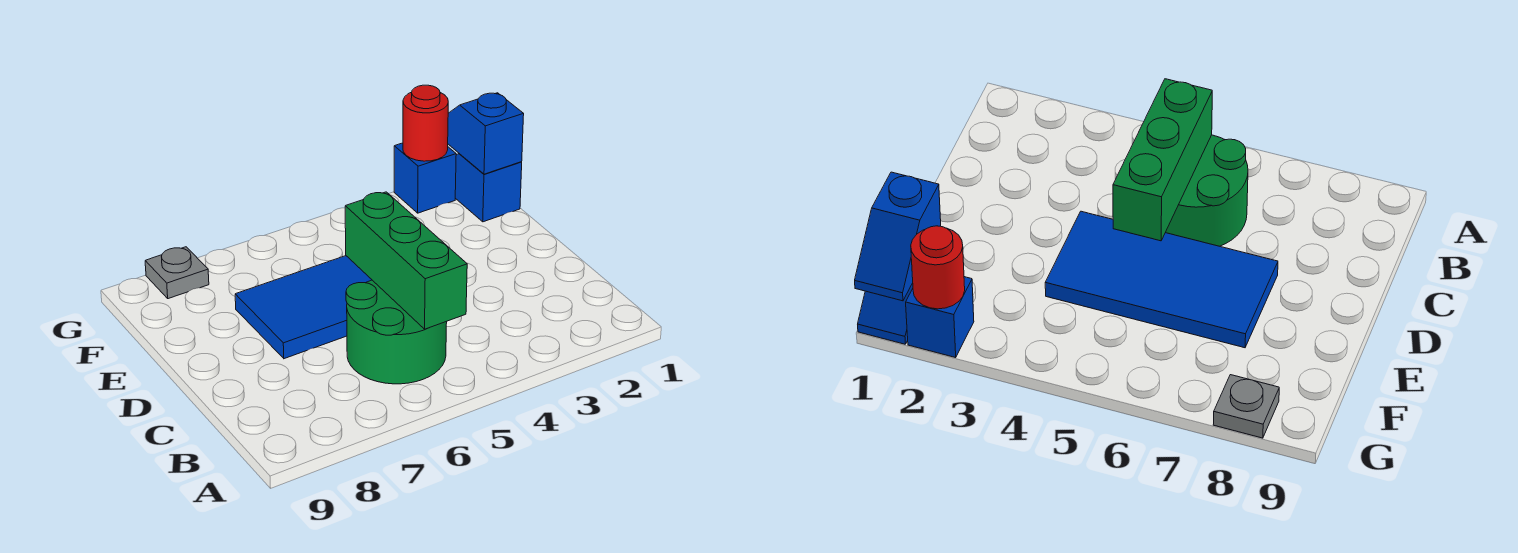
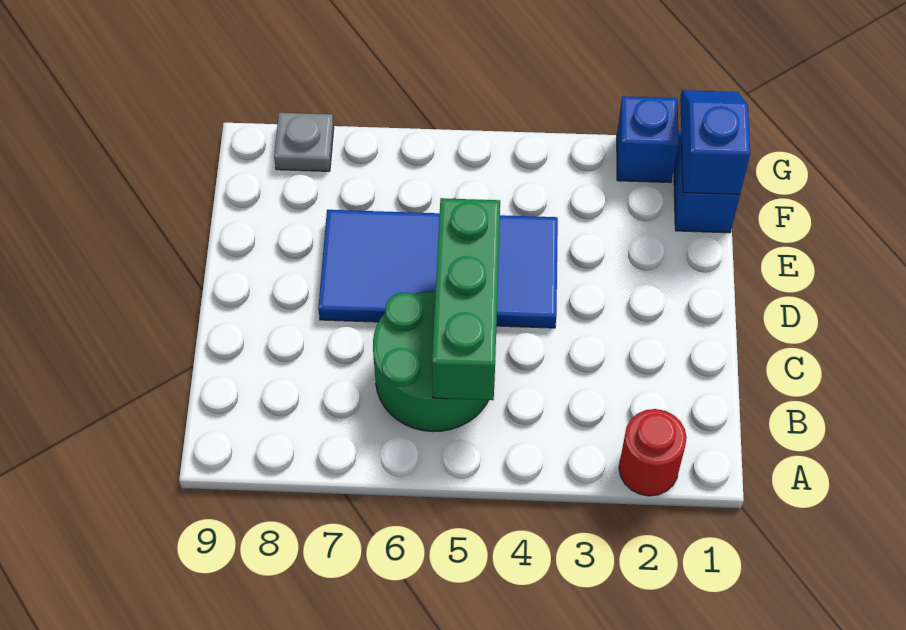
red 1x1 round brick [403,85,448,161] -> red 1x1 round brick moved to [619,409,687,496]

